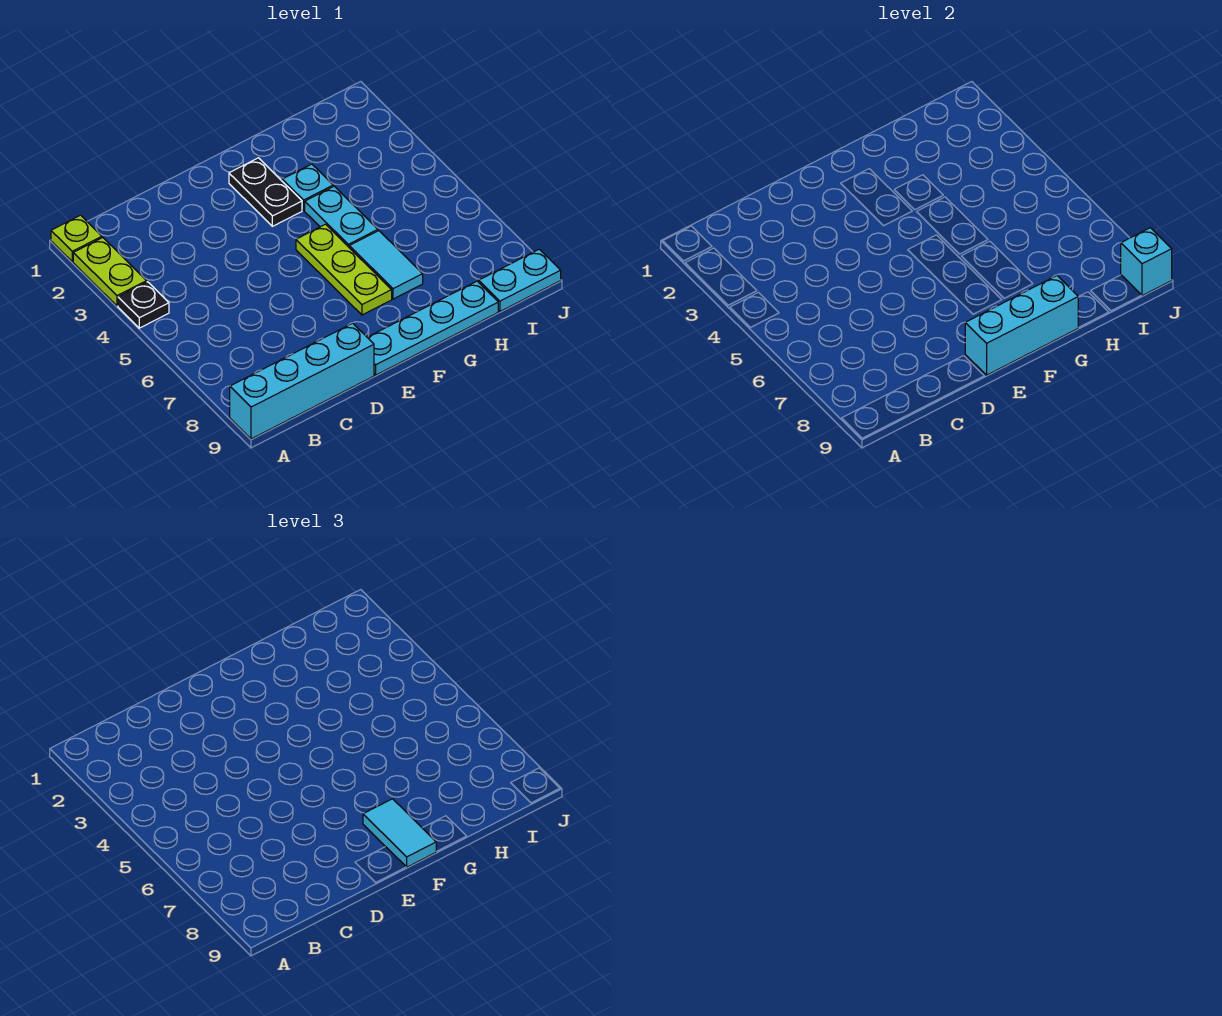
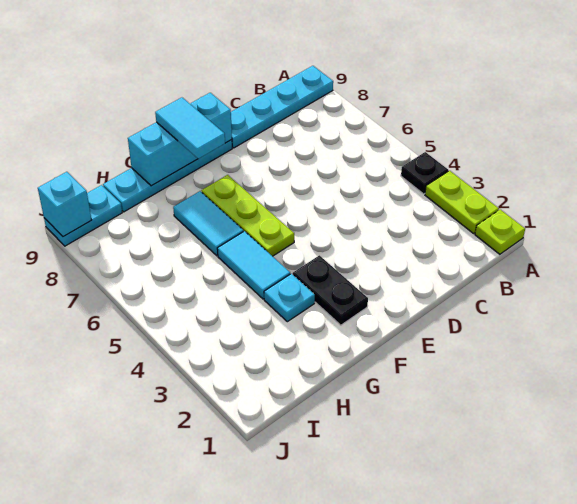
cyan 1x4 brick [230,323,374,439] -> cyan 1x4 plate [231,66,333,148]
cyan 1x2 plate [305,186,378,247] -> cyan 1x2 tile [217,231,290,299]

